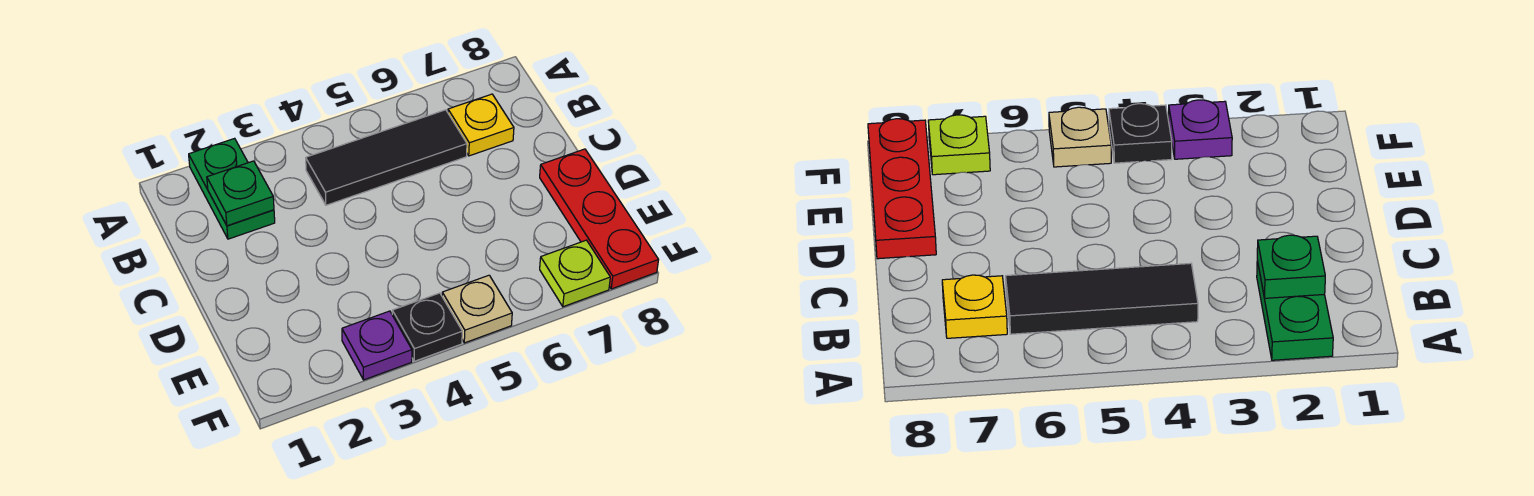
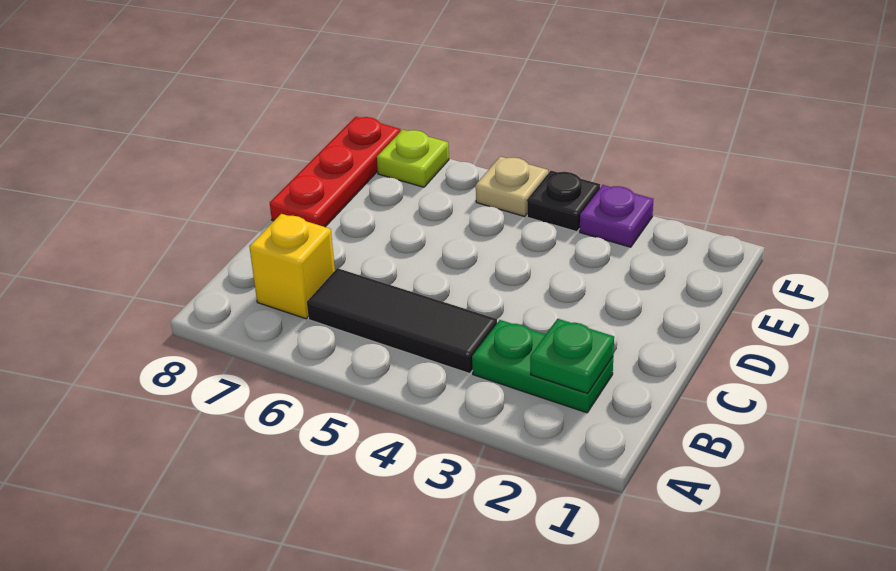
green 1x2 plate [189,138,275,239] -> green 1x2 plate turned to [472,320,613,413]
yellow 1x1 plate [448,94,514,156] -> yellow 1x1 brick [249,214,335,319]

